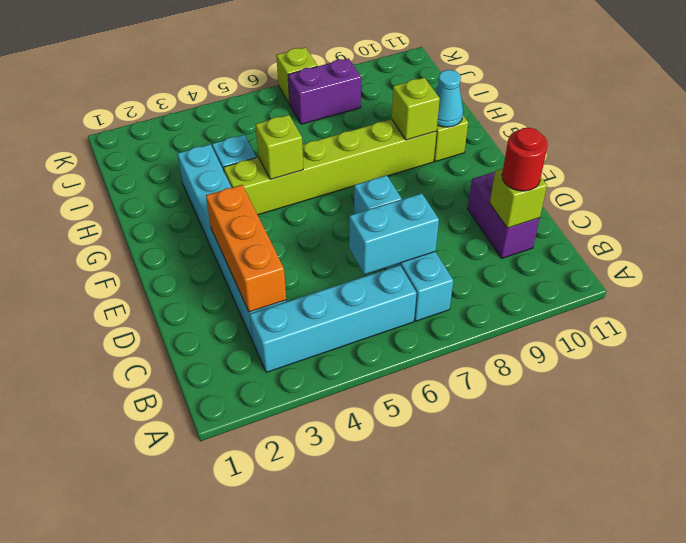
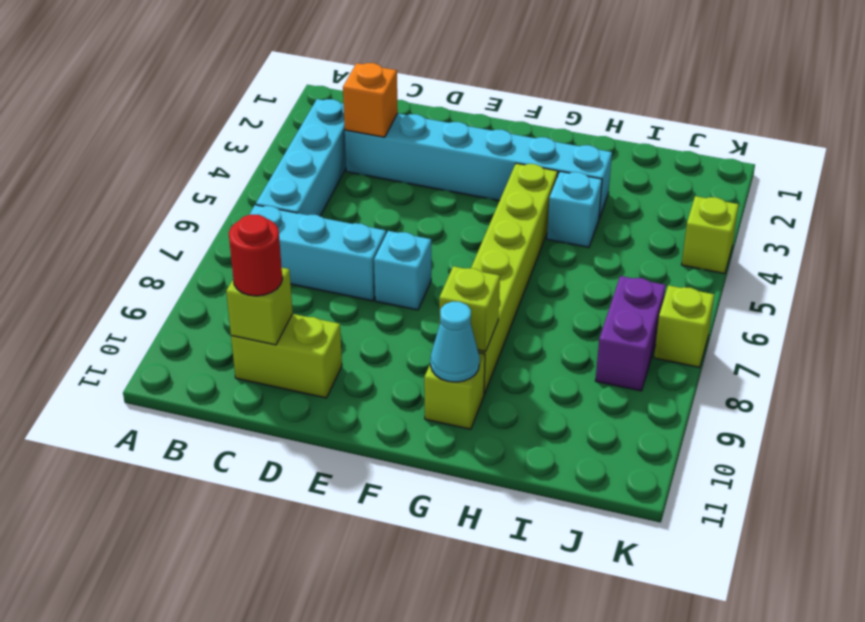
orange 1x3 brick [206,185,286,312] -> orange 1x1 brick [343,63,398,137]
cyan 1x2 brick [349,193,439,275] -> none
purple 1x2 brick [468,172,540,258] -> lime 1x2 brick [231,314,342,398]
lime 1x1 brick [255,115,303,179] -> lime 1x1 brick moved to [682,196,739,274]

